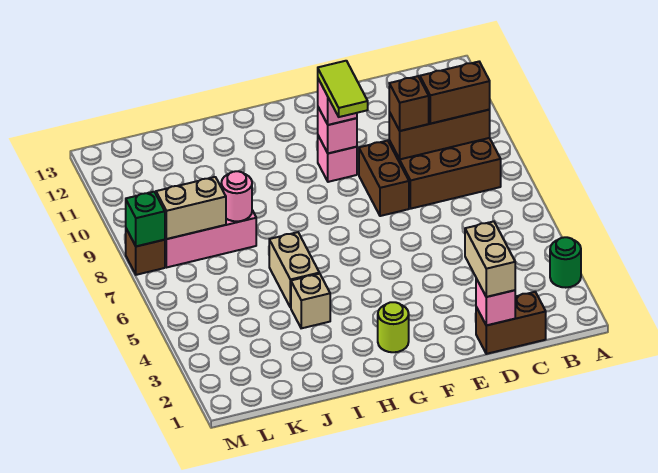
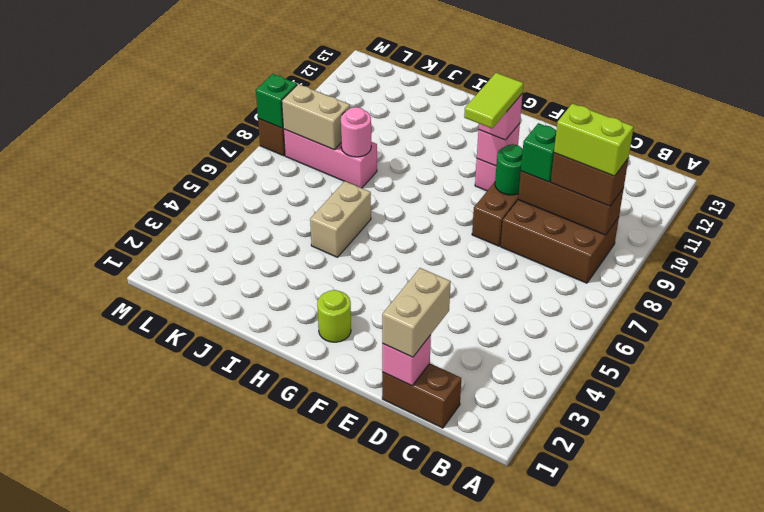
green 1x1 round brick [550,237,581,288] -> green 1x1 round brick moved to [495,144,523,195]
none -> lime 1x2 brick [554,103,634,176]
brown 1x1 brick [389,76,429,131] -> green 1x1 brick [521,123,556,182]
tan 1x1 brick [291,274,330,328] -> none

